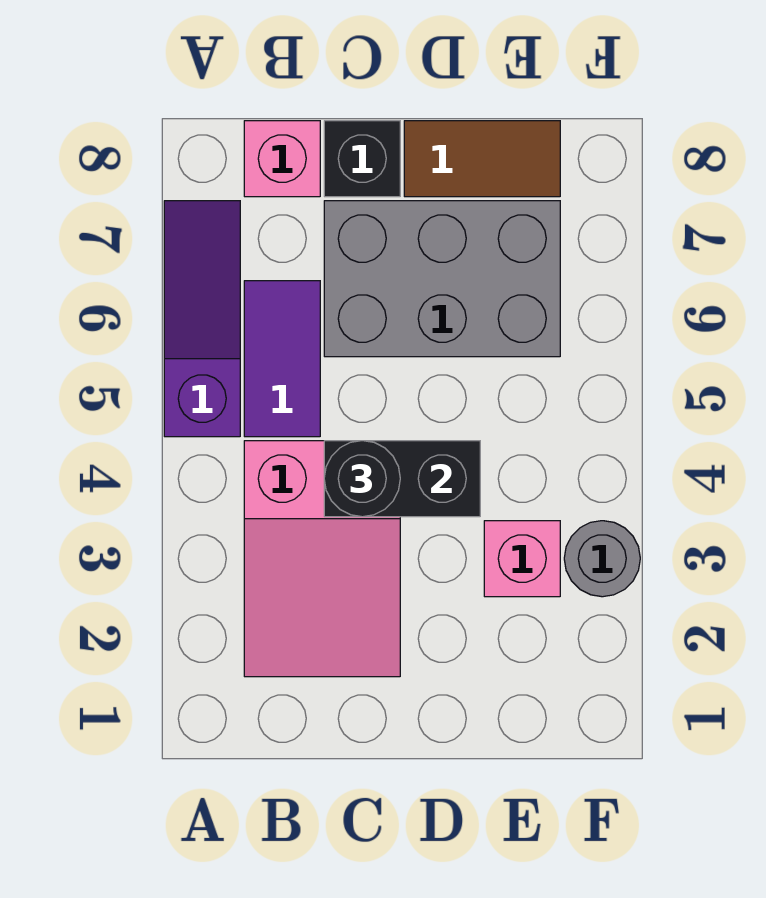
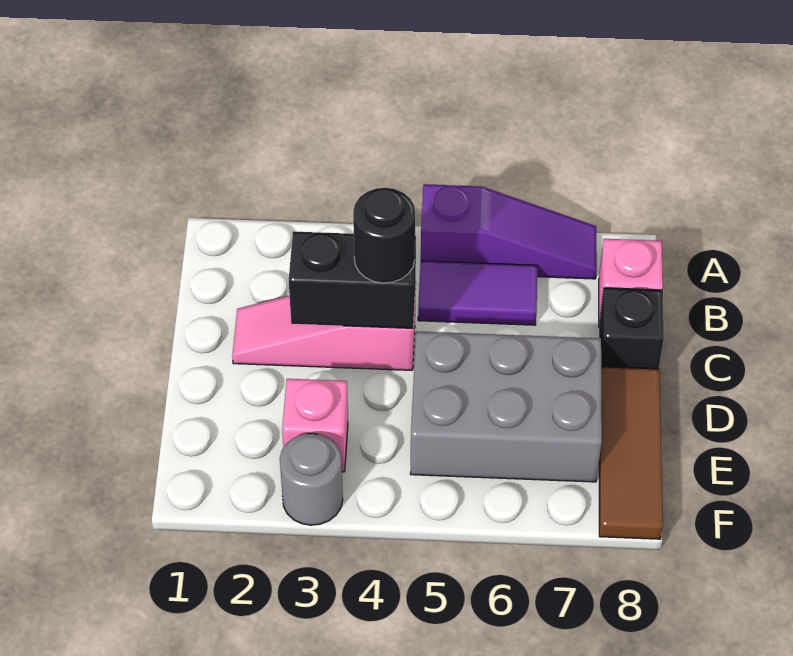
pink 2x3 slope [244,441,400,677] -> pink 1x3 slope [232,283,416,370]
black 1x2 brick [324,441,480,517] -> black 1x2 brick turned to [289,231,416,328]
grey 2x3 brick [324,201,560,357] -> grey 2x3 brick turned to [410,331,602,482]
brown 1x2 tile [404,121,560,197] -> brown 1x3 tile [599,367,663,539]

